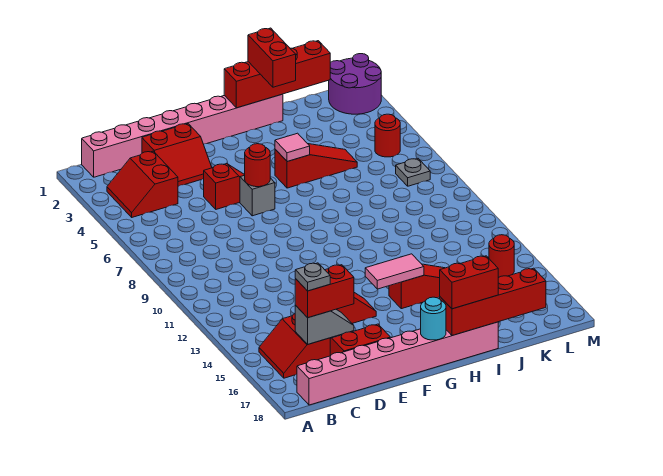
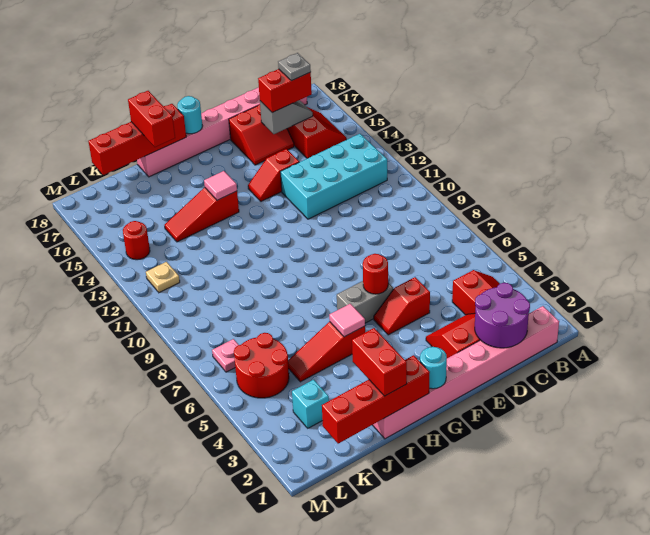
none -> cyan 2x4 brick [280,134,387,219]
grey 1x2 slope [295,305,354,344] -> grey 1x2 slope turned to [260,100,313,134]
grey 1x1 brick [240,175,275,216] -> grey 1x2 brick [337,281,393,323]
none -> cyan 1x1 round brick [420,347,447,389]
pink 1x2 tile [365,254,424,289] -> pink 1x1 tile [204,171,237,200]
red 1x2 brick [440,256,499,309] -> red 1x2 brick turned to [128,91,175,147]
none -> cyan 1x1 brick [292,380,329,428]
purple 2x2 round brick [329,54,381,114] -> purple 2x2 round brick moved to [475,283,530,348]
red 1x1 round brick [375,114,400,157] -> red 2x2 round brick [234,333,289,398]
grey 1x1 plate [396,159,430,186] -> pink 1x1 plate [212,339,238,372]
none -> tan 1x1 plate [146,262,180,293]

